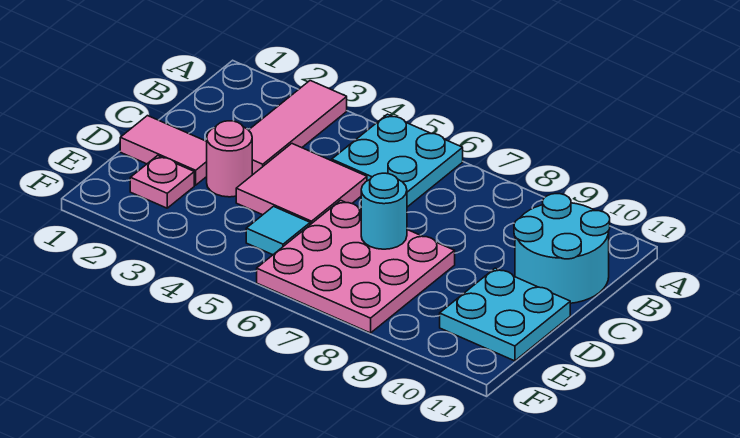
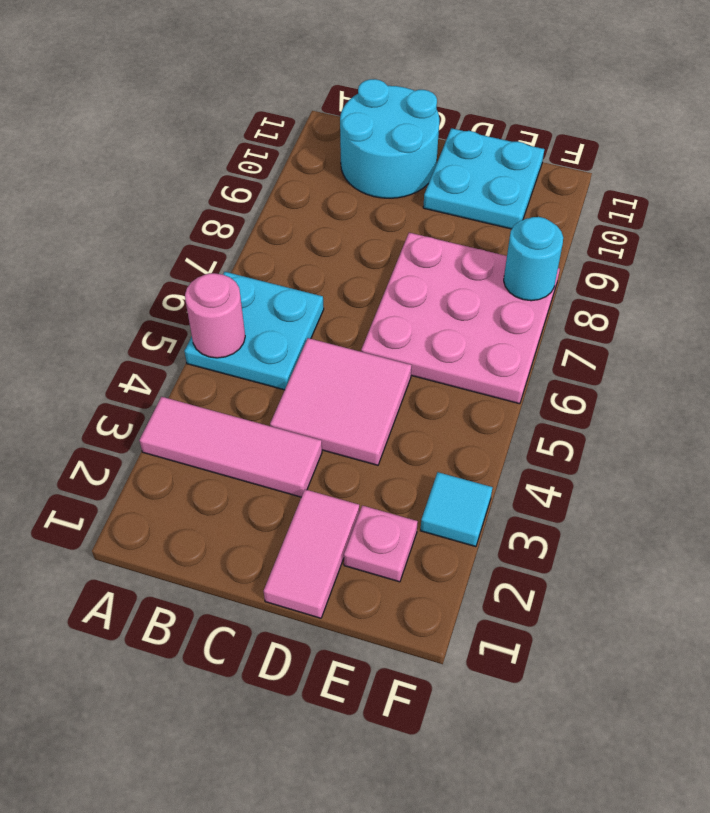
pink 1x1 round brick [207,121,252,197] -> pink 1x1 round brick moved to [185,273,245,358]
cyan 1x1 round brick [361,173,407,249] -> cyan 1x1 round brick moved to [504,217,563,301]
cyan 1x1 tile [246,206,310,255] -> cyan 1x1 tile moved to [420,472,493,547]

